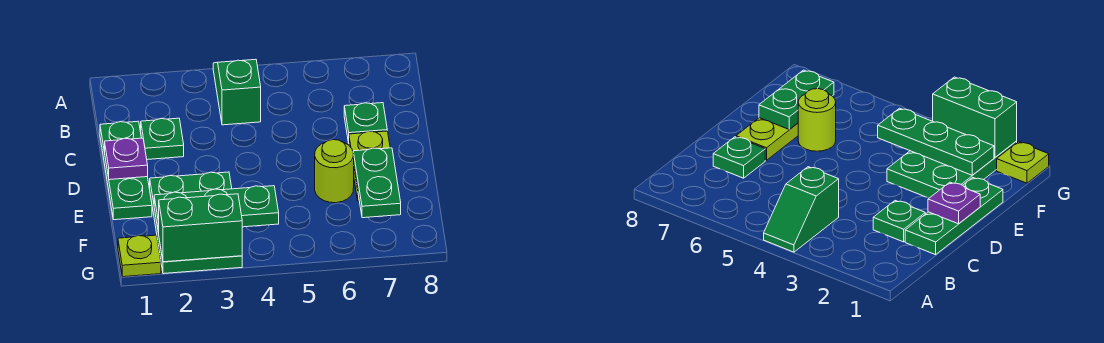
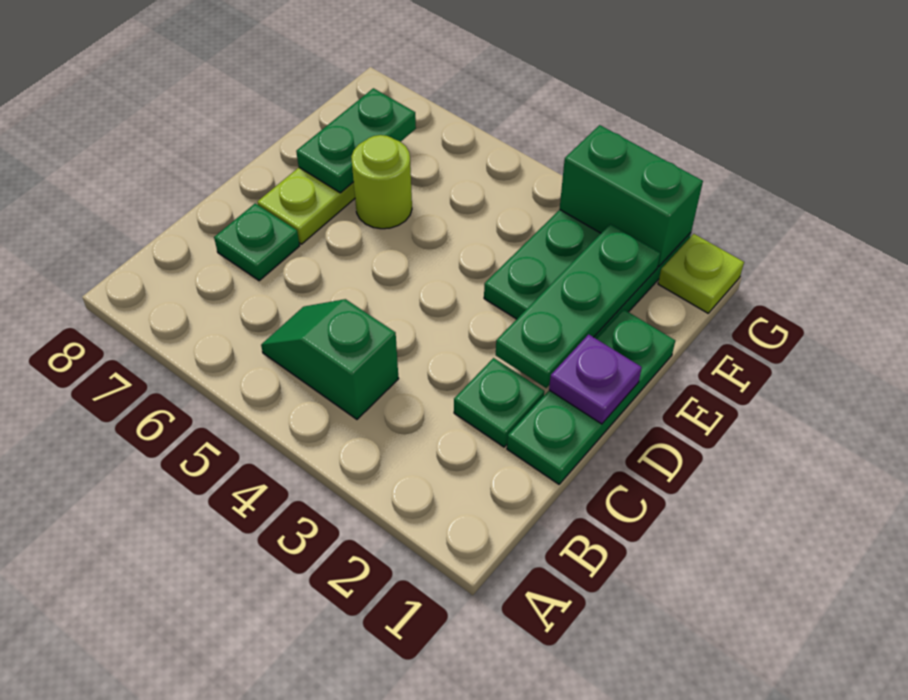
green 1x2 slope [213,59,261,125] -> green 1x2 slope turned to [261,299,399,419]
green 1x3 plate [154,186,279,233] -> green 1x3 plate turned to [496,224,660,388]

